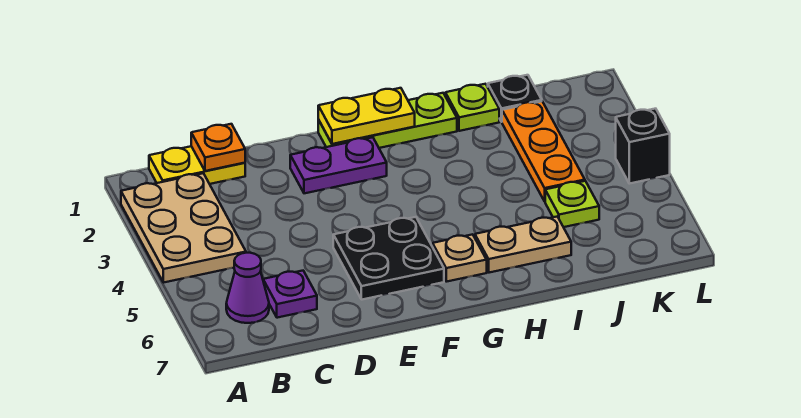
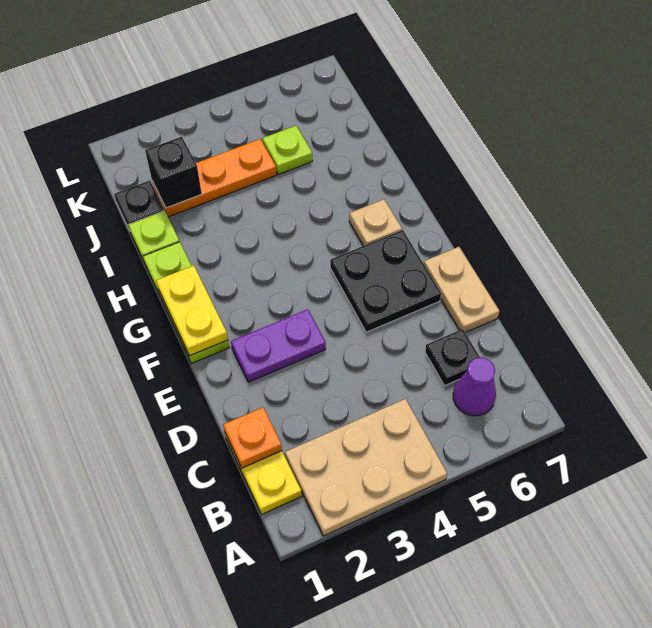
purple 1x1 plate [263,271,317,318] -> black 1x1 plate [425,329,480,386]
purple 1x2 plate [290,137,387,193] -> purple 1x2 plate turned to [231,309,326,382]
tan 1x2 plate [475,217,571,273] -> tan 1x2 plate moved to [424,247,499,333]
black 1x1 brick [616,109,670,184] -> black 1x1 brick moved to [145,137,202,208]

